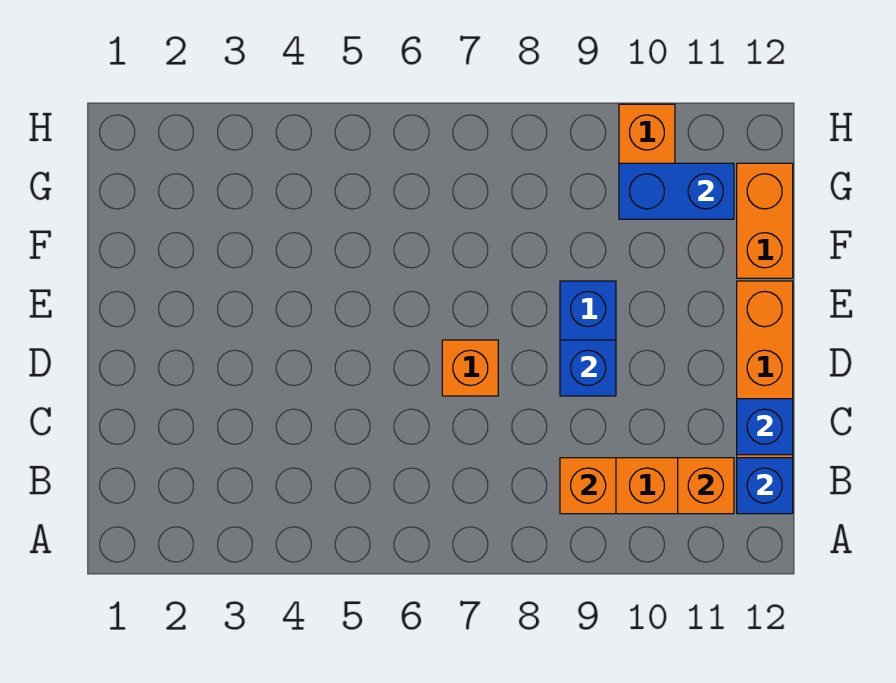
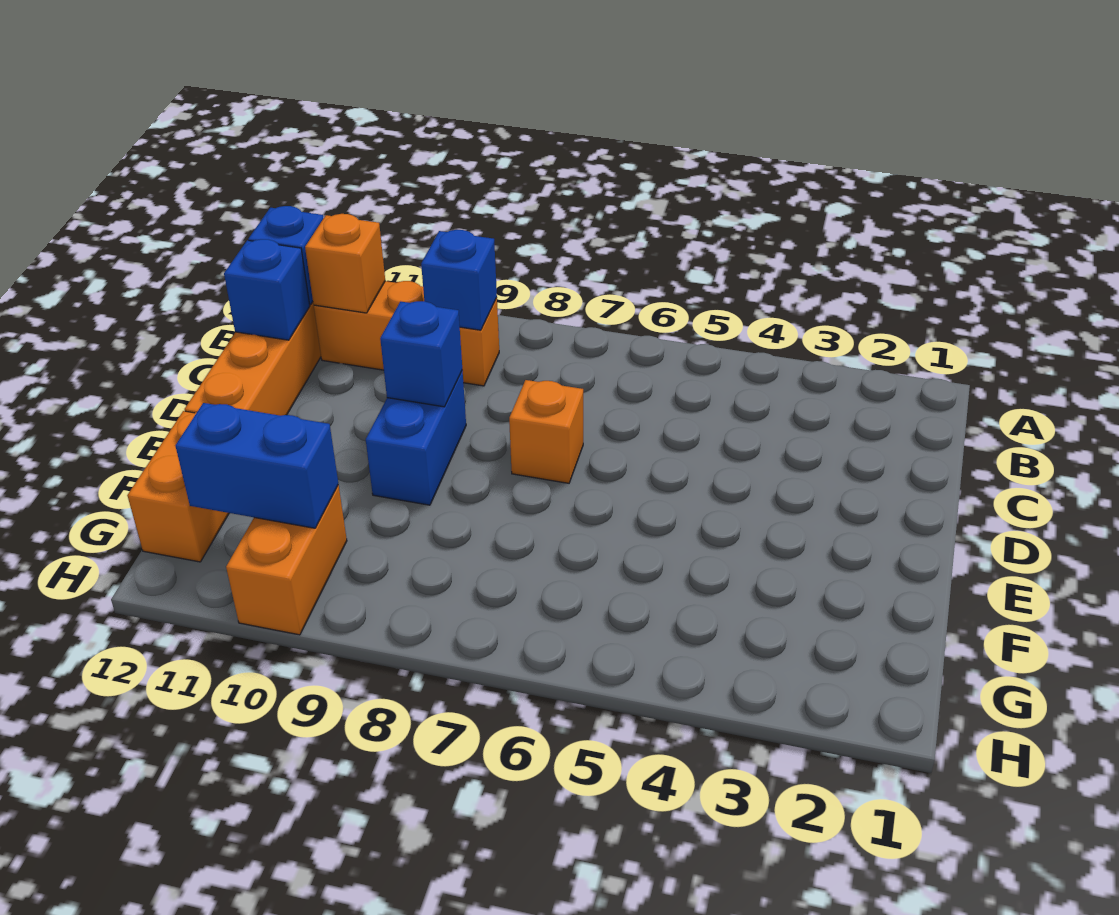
orange 1x1 brick [560,458,616,514] -> blue 1x1 brick [421,230,497,330]

